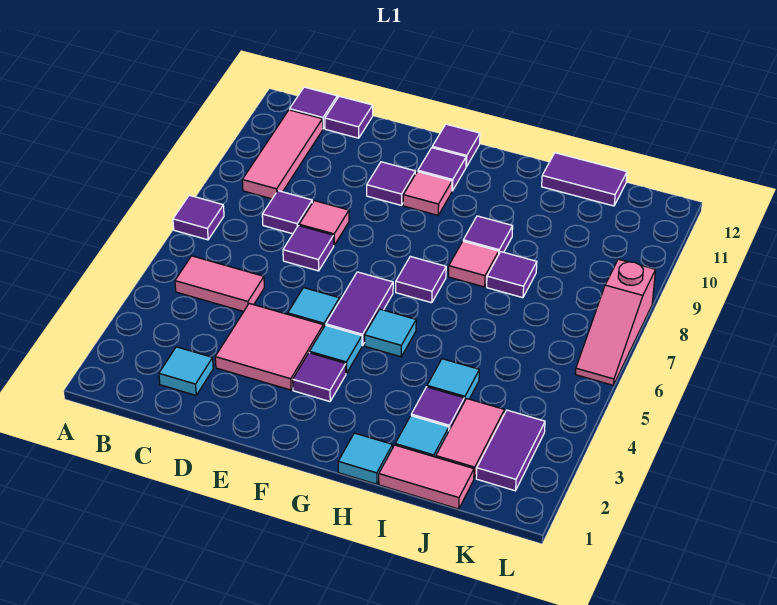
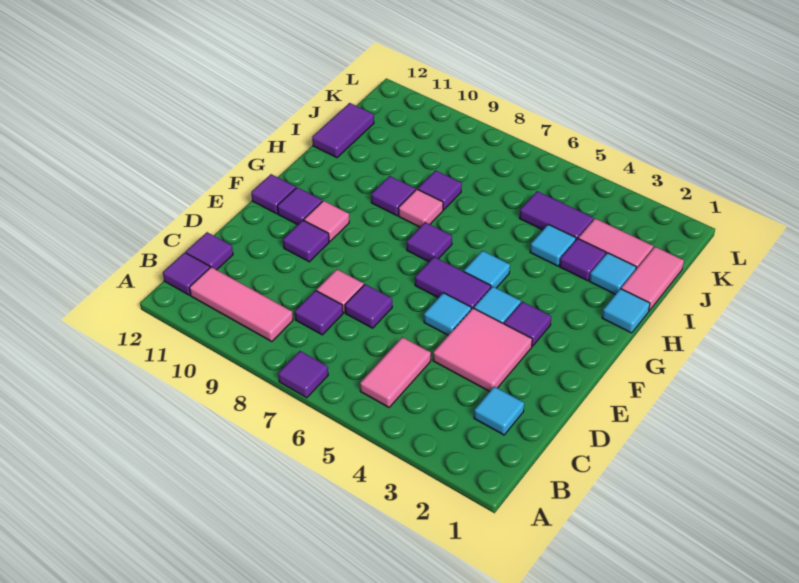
purple 1x2 tile [476,410,545,491] -> purple 1x2 tile moved to [519,191,593,239]
pink 1x3 slope [575,259,656,385] -> none

